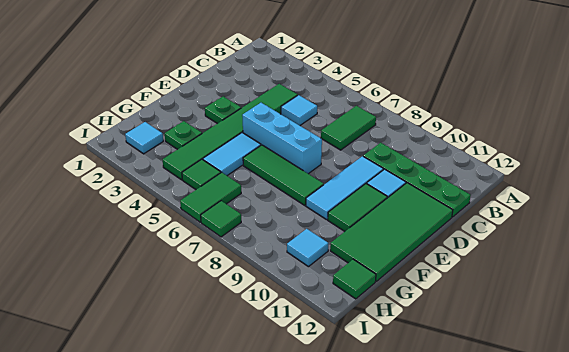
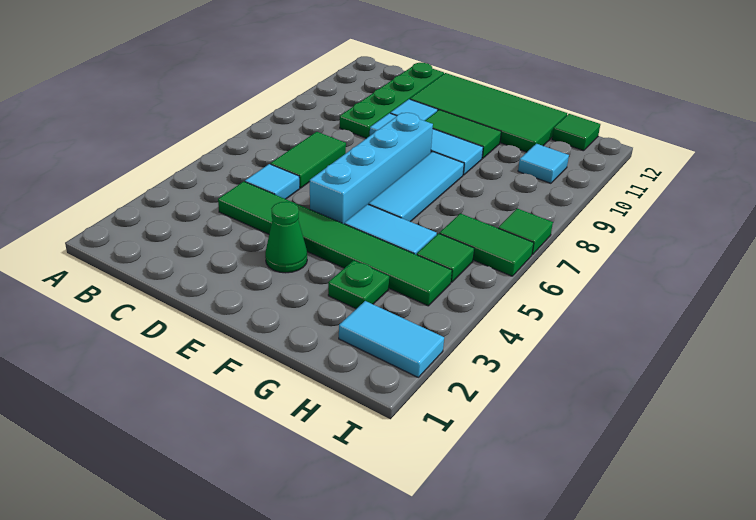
green 1x2 tile [321,106,376,150] -> green 1x2 tile turned to [270,132,346,188]
green 1x1 plate [205,96,241,124] -> green 1x1 cone [265,202,307,273]
cyan 1x3 brick [242,103,322,174] -> cyan 1x4 brick [310,113,433,224]
green 1x3 tile [243,145,324,205] -> cyan 1x3 tile [368,152,464,222]
cyan 1x1 tile [125,122,163,154] -> cyan 1x2 tile [339,301,444,377]

